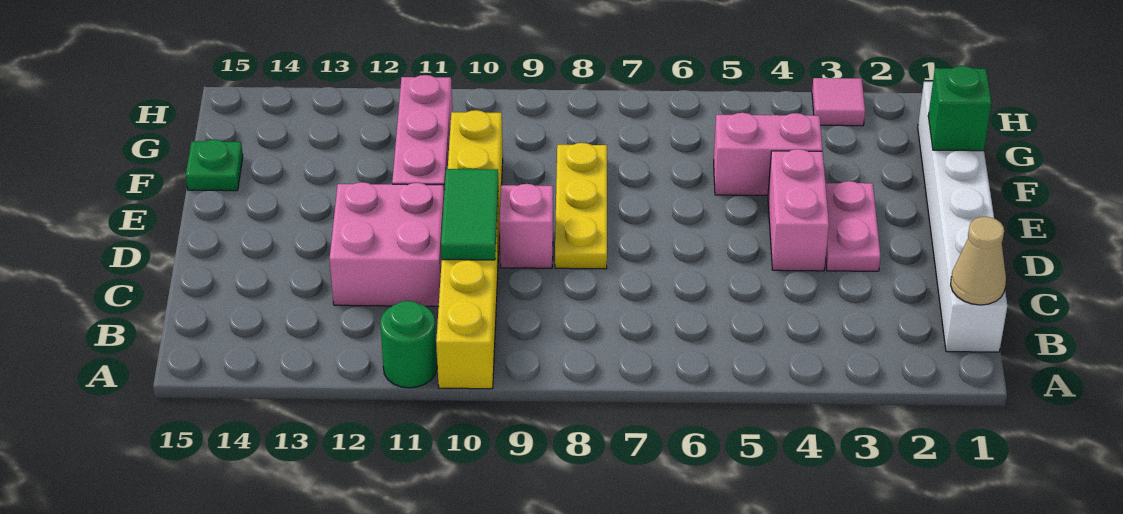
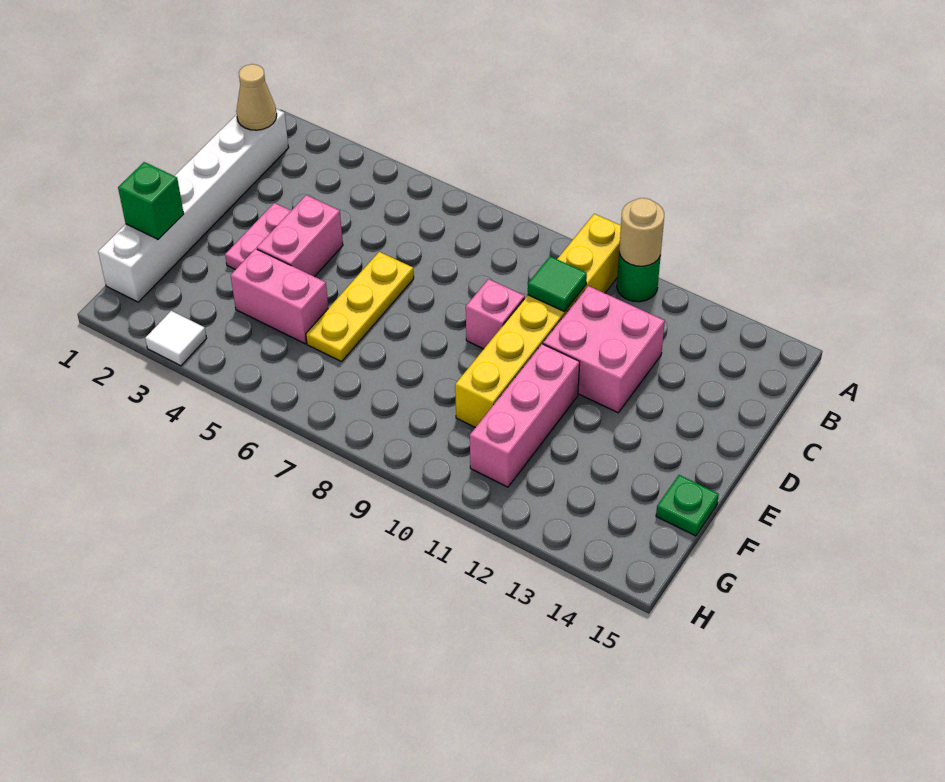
none -> tan 1x1 round brick [619,198,664,266]
green 1x2 tile [441,169,498,260] -> green 1x1 tile [528,256,587,312]
yellow 1x3 plate [555,143,607,269] -> yellow 1x3 plate moved to [306,252,414,362]
pink 1x1 tile [812,78,865,126] -> white 1x1 tile [145,311,207,366]

